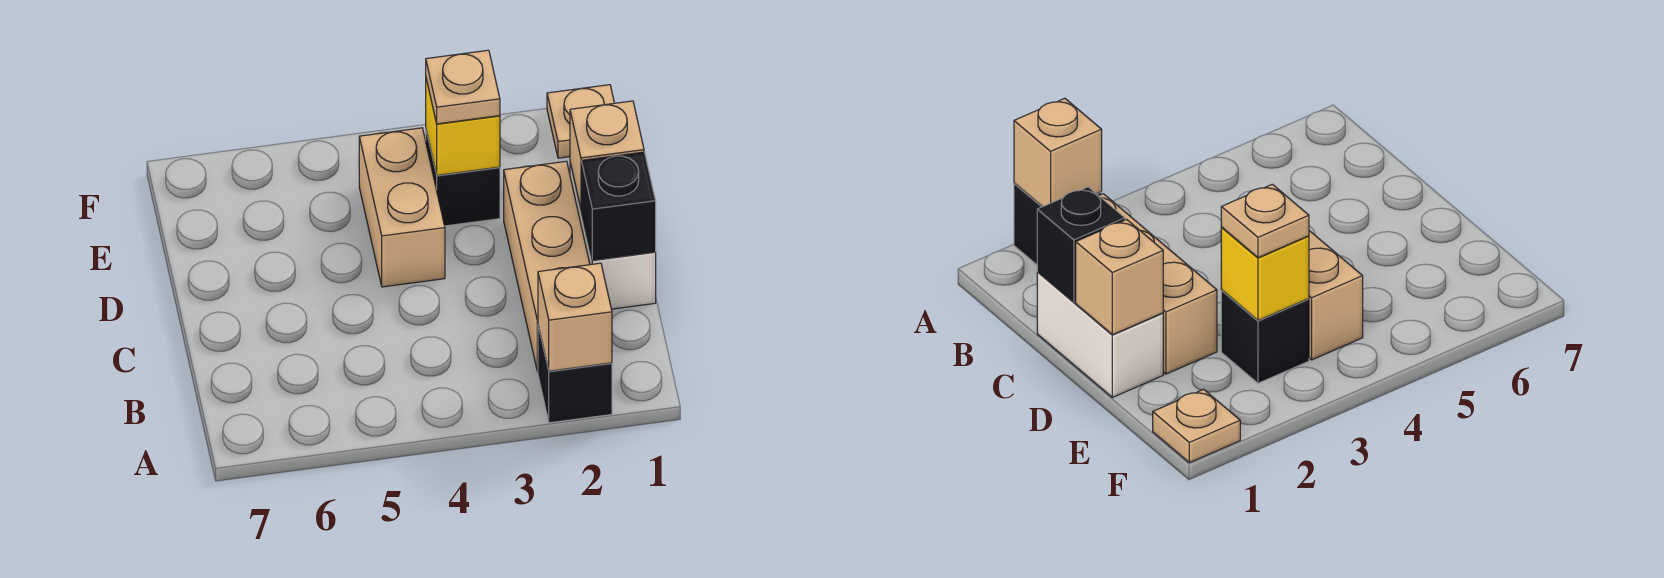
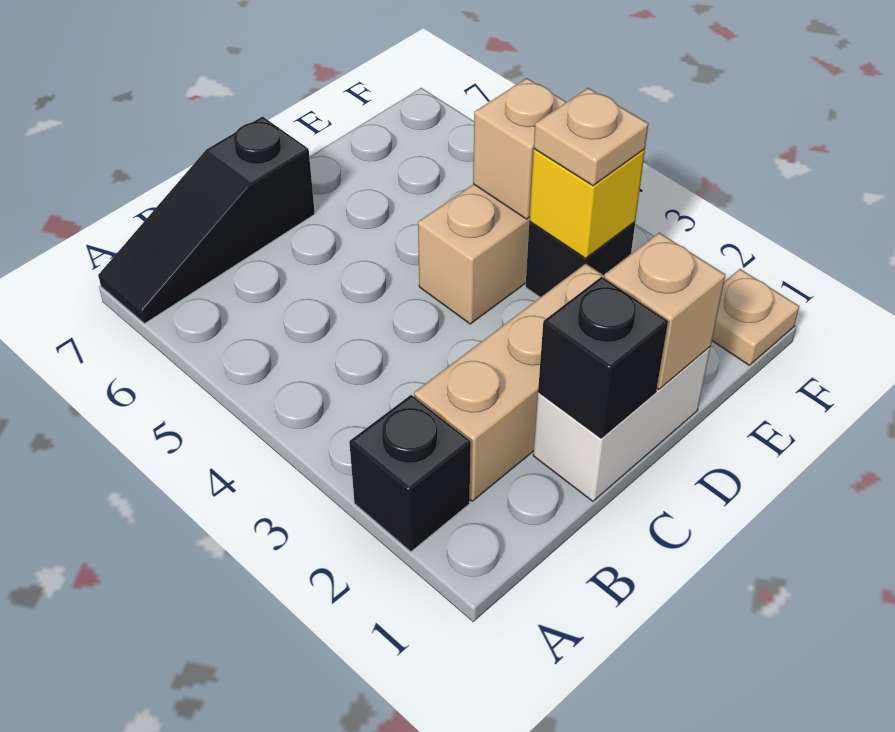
tan 1x1 brick [538,263,612,371] -> tan 1x1 brick moved to [473,78,566,219]
none -> black 1x3 slope [98,117,315,324]

